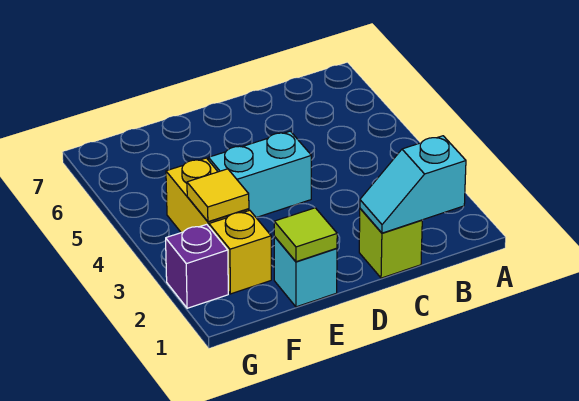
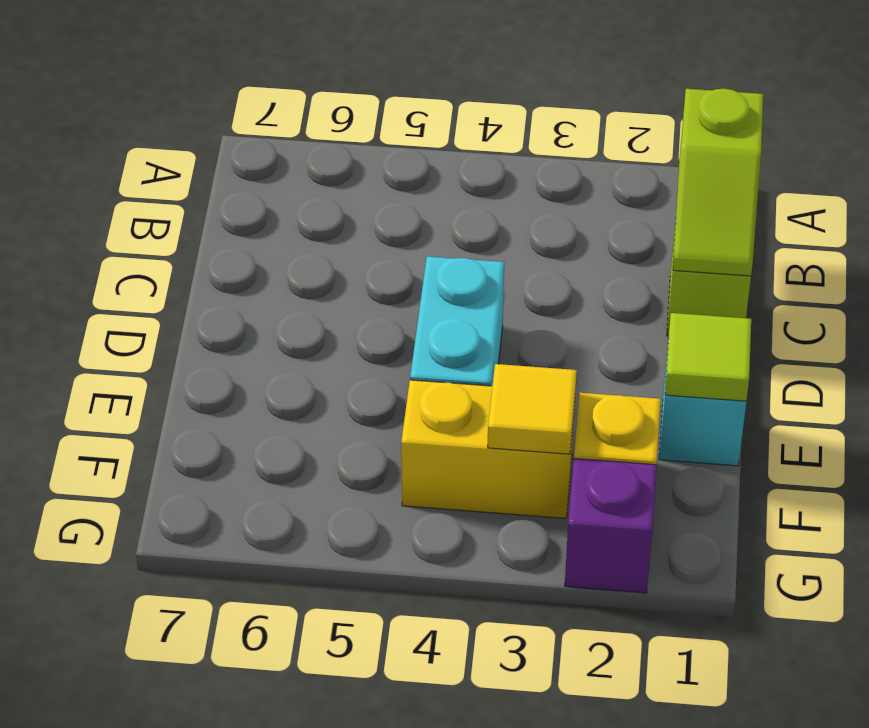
cyan 1x2 slope [360,136,466,233] -> lime 1x2 slope [673,89,763,276]

